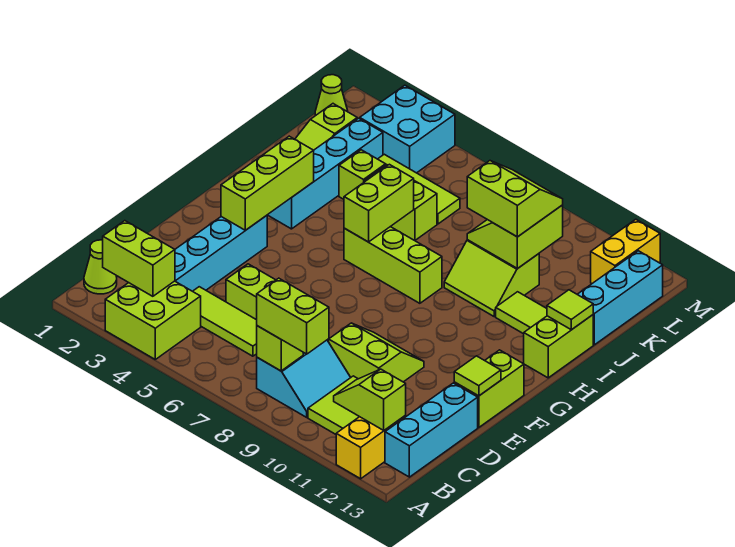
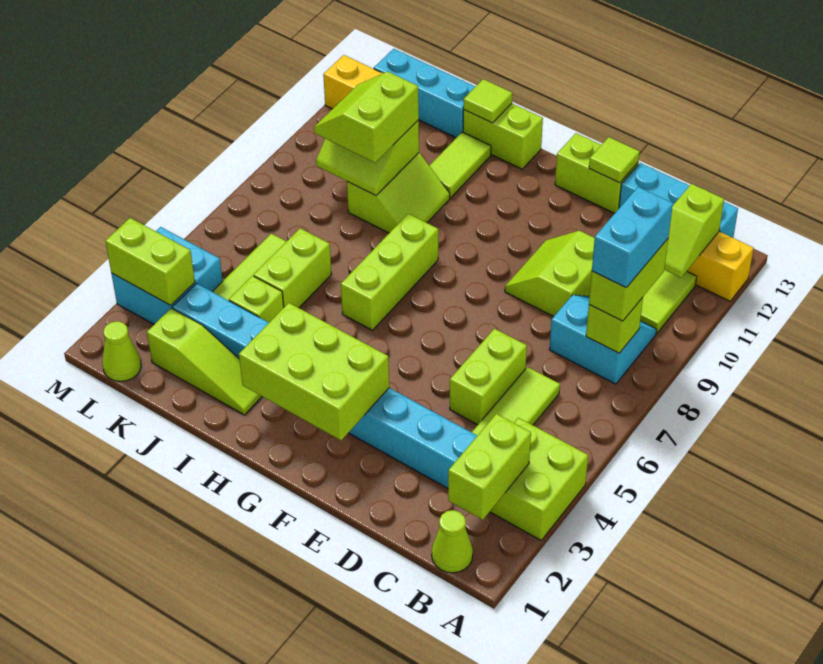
none -> cyan 1x2 brick [592,187,673,288]
lime 1x3 brick [221,136,314,230] -> lime 2x3 brick [239,303,389,440]
lime 1x2 brick [344,164,414,242] -> lime 1x2 brick moved to [105,218,195,306]

